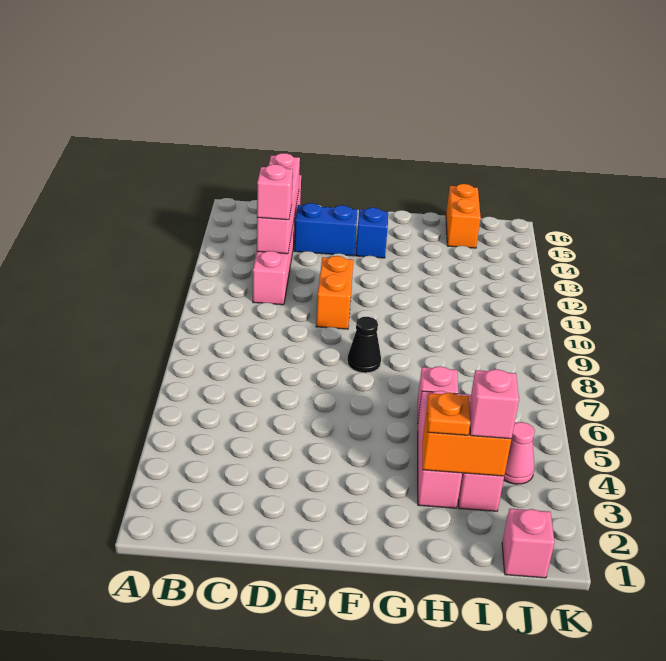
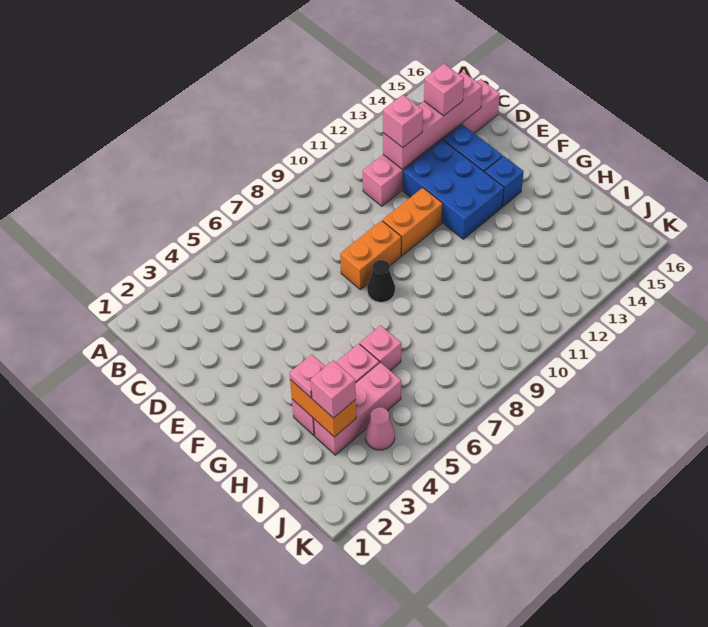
none -> blue 2x3 brick [403,140,504,239]
orange 1x1 plate [427,393,470,435] -> pink 1x1 plate [289,354,326,398]
orange 1x2 brick [446,184,481,248] -> orange 1x2 brick moved to [340,221,401,289]
pink 1x1 brick [502,509,555,578] -> pink 1x1 brick moved to [424,64,464,116]

